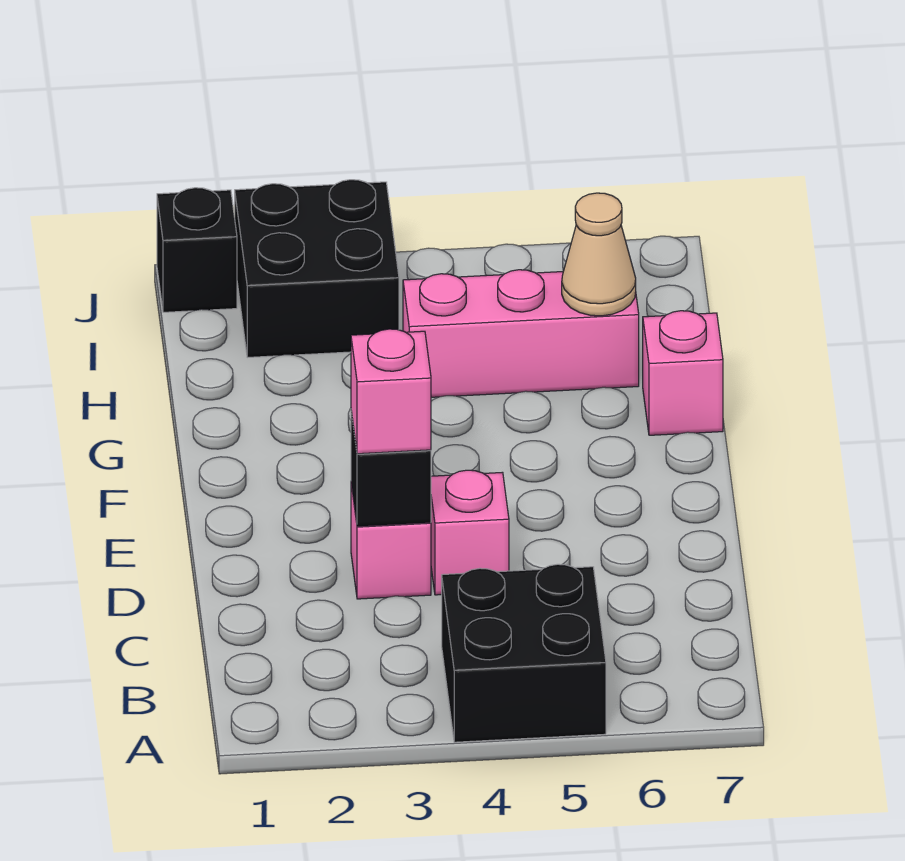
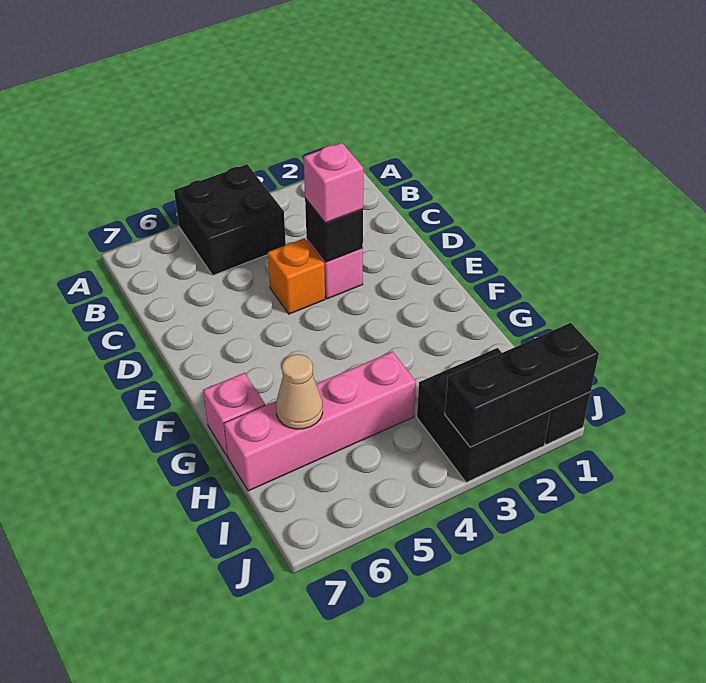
pink 1x1 brick [431,470,509,595] -> orange 1x1 brick [268,238,325,314]
pink 1x3 brick [403,270,639,397] -> pink 1x4 brick [224,352,416,491]
none -> black 1x3 brick [445,323,599,447]

